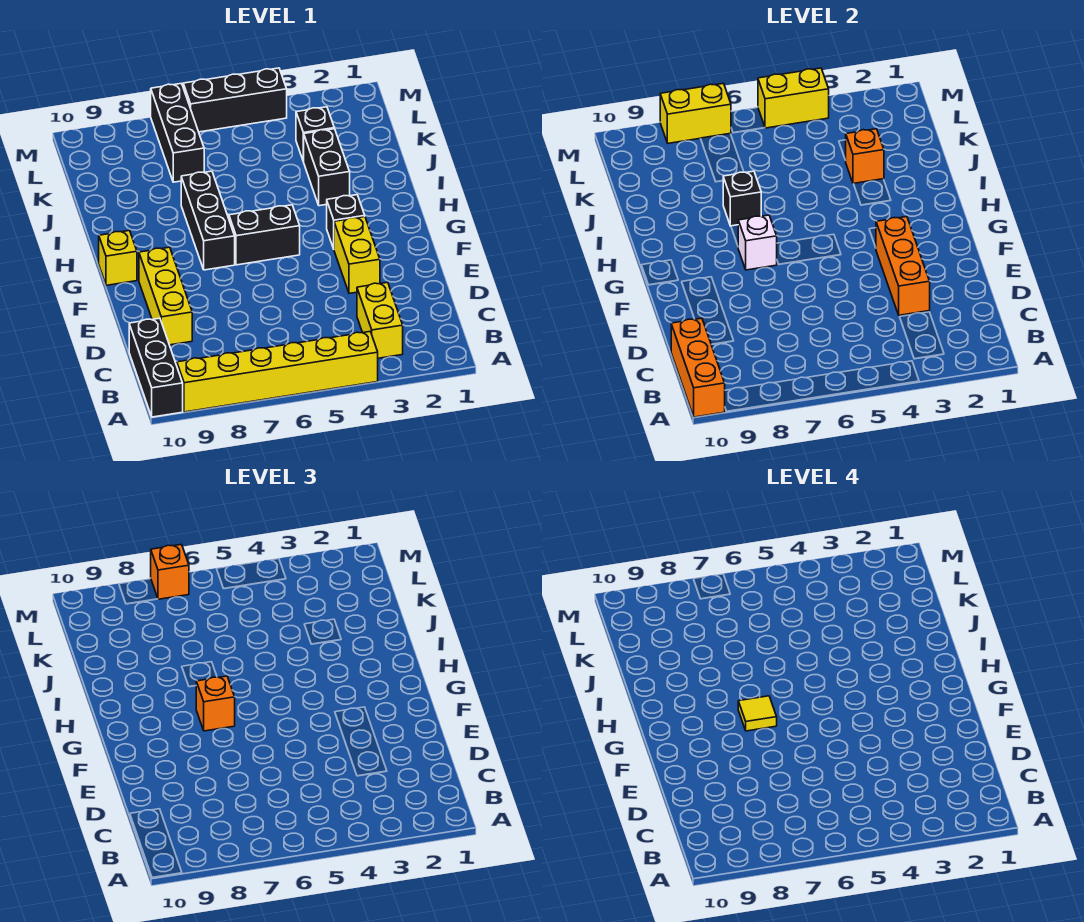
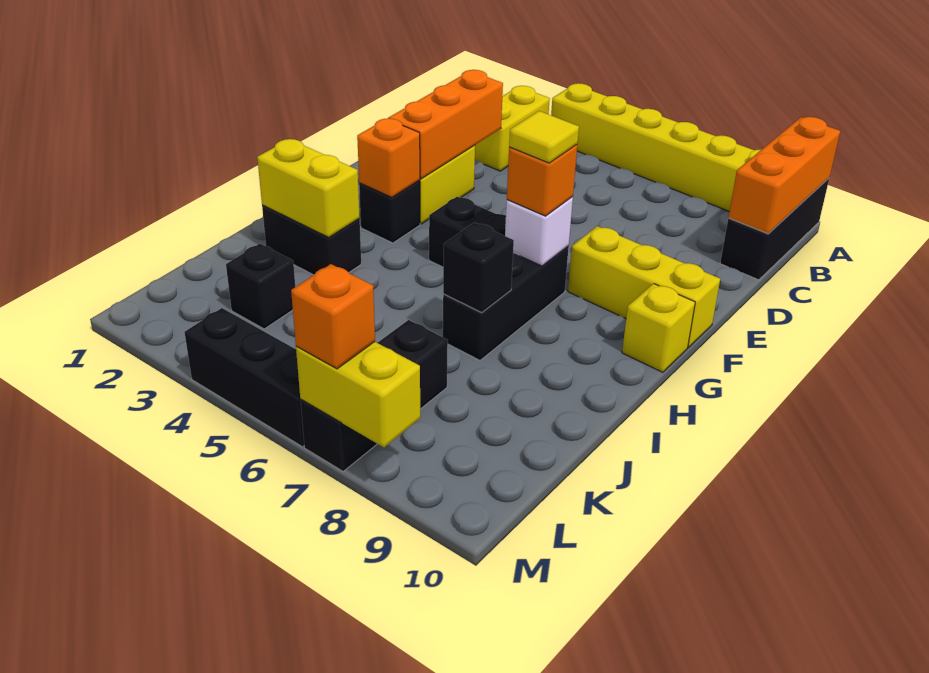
yellow 1x3 brick [139,247,192,345] -> yellow 1x3 brick turned to [568,226,720,348]
black 1x2 brick [304,129,350,206] -> black 1x2 brick turned to [262,205,361,275]
orange 1x1 brick [846,129,884,184] -> orange 1x1 brick moved to [357,118,420,197]
yellow 1x2 brick [758,68,829,128] -> yellow 1x2 brick moved to [257,139,360,237]

